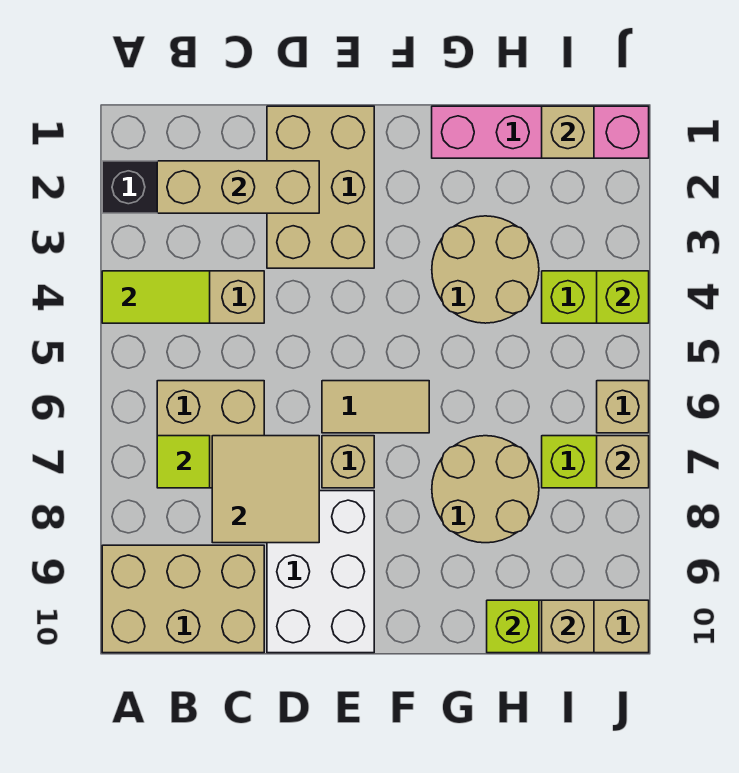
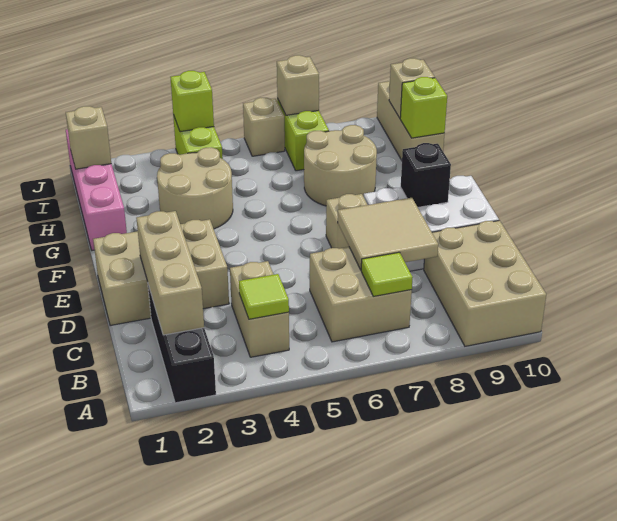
lime 1x2 tile [102,271,210,323] -> lime 1x1 tile [239,274,289,319]
tan 1x2 tile [322,381,429,433] -> none
none -> black 1x1 brick [401,143,451,207]

